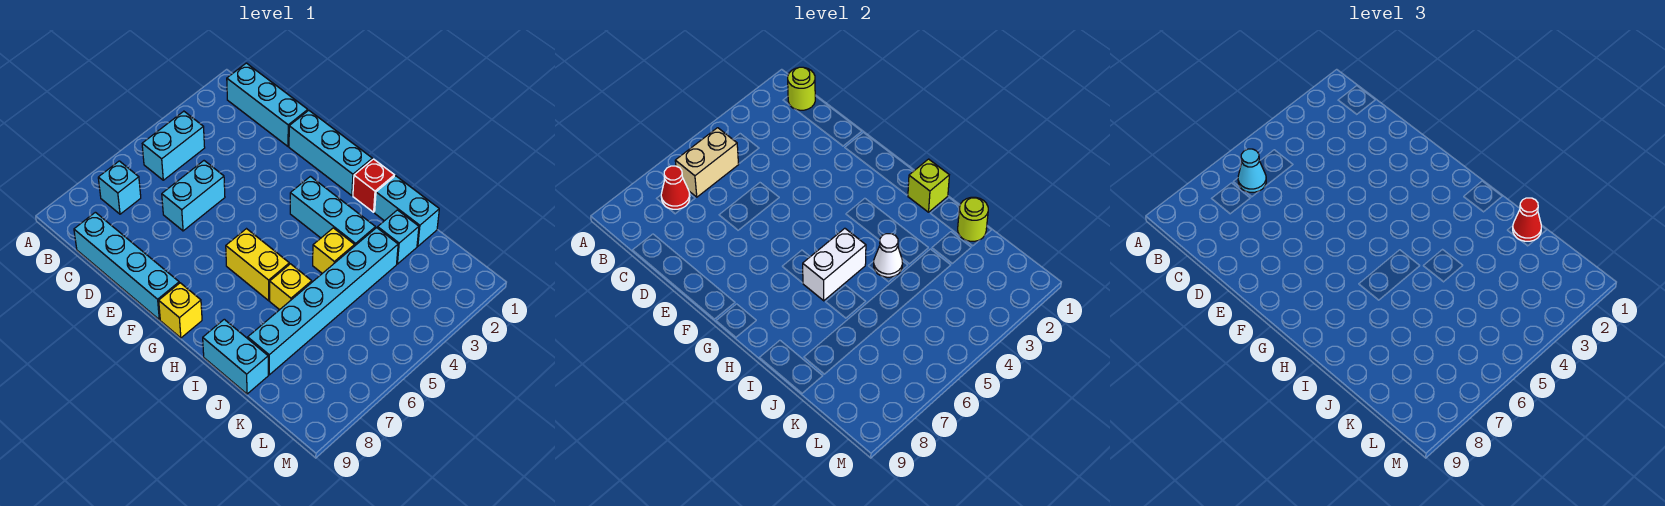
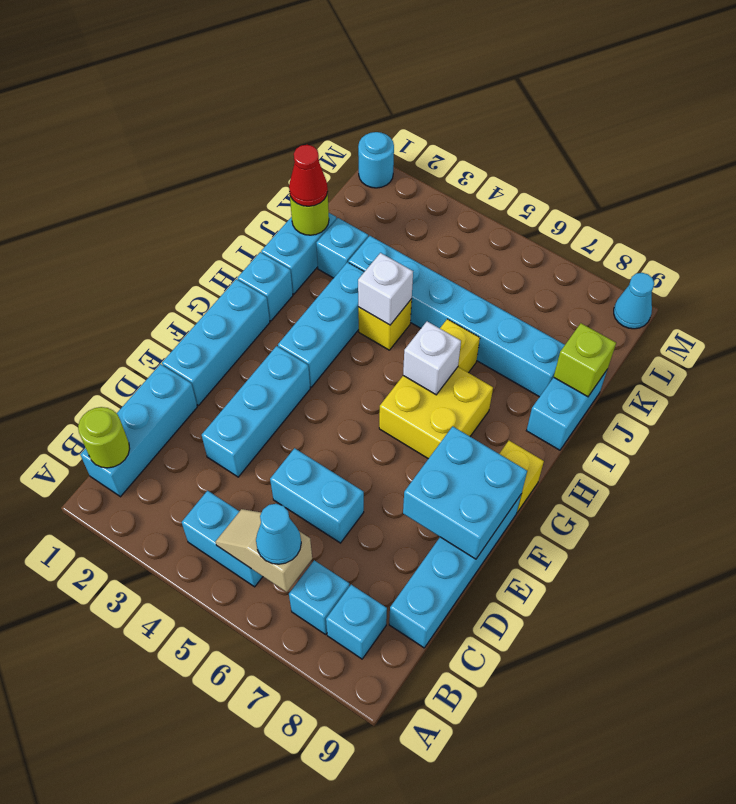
tan 1x2 brick [675,128,739,197] -> tan 1x2 slope [216,509,312,592]
red 1x1 cone [661,166,690,209] -> none
none -> cyan 1x1 brick [326,585,387,659]
none -> cyan 1x3 brick [202,346,310,477]
none -> cyan 2x2 brick [403,426,527,559]
yellow 1x2 brick [226,229,289,301] -> yellow 2x2 brick [379,367,493,459]
red 1x1 brick [353,159,394,212] -> cyan 1x1 brick [237,252,293,321]
lime 1x1 brick [908,159,949,212] -> lime 1x1 brick moved to [554,323,616,397]
white 1x2 brick [803,228,866,301] -> white 1x1 brick [403,321,461,395]
white 1x1 cone [874,234,903,277] -> white 1x1 brick [358,253,413,325]
none -> cyan 1x1 round brick [358,132,394,188]
none -> cyan 1x1 cone [614,273,654,329]

